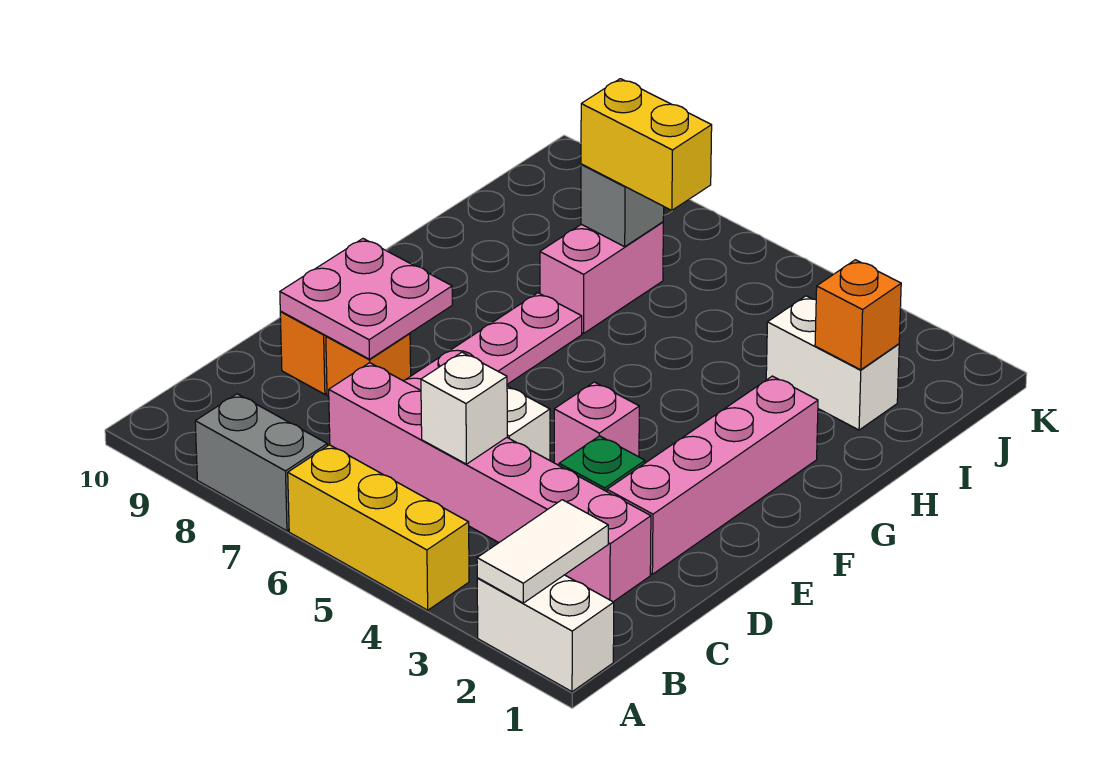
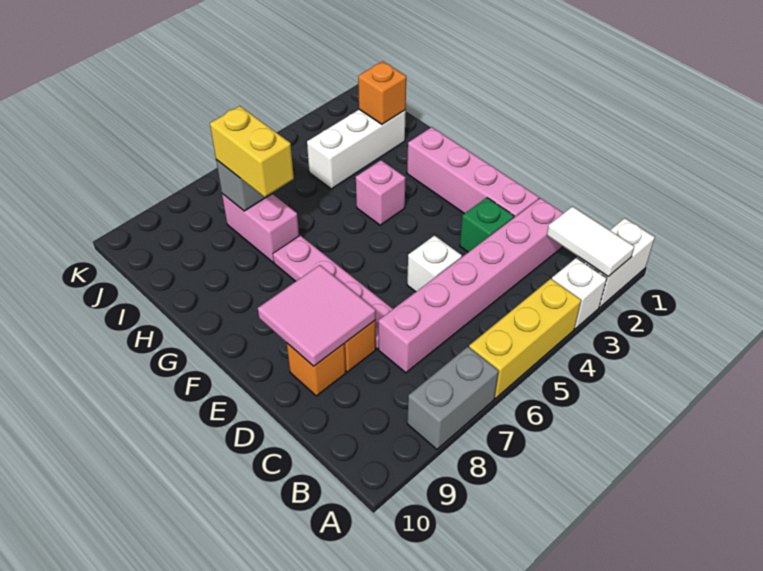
white 1x1 brick [421,352,507,464] -> white 1x1 brick moved to [552,258,607,329]
pink 2x2 plate [280,239,452,359] -> pink 2x2 tile [258,265,376,366]
pink 1x1 brick [554,382,639,465] -> pink 1x1 brick moved to [356,160,406,225]
white 1x2 brick [766,296,899,430] -> white 1x3 brick [307,109,406,189]
yellow 1x2 brick [581,79,712,210] -> yellow 1x2 brick turned to [210,106,294,197]

